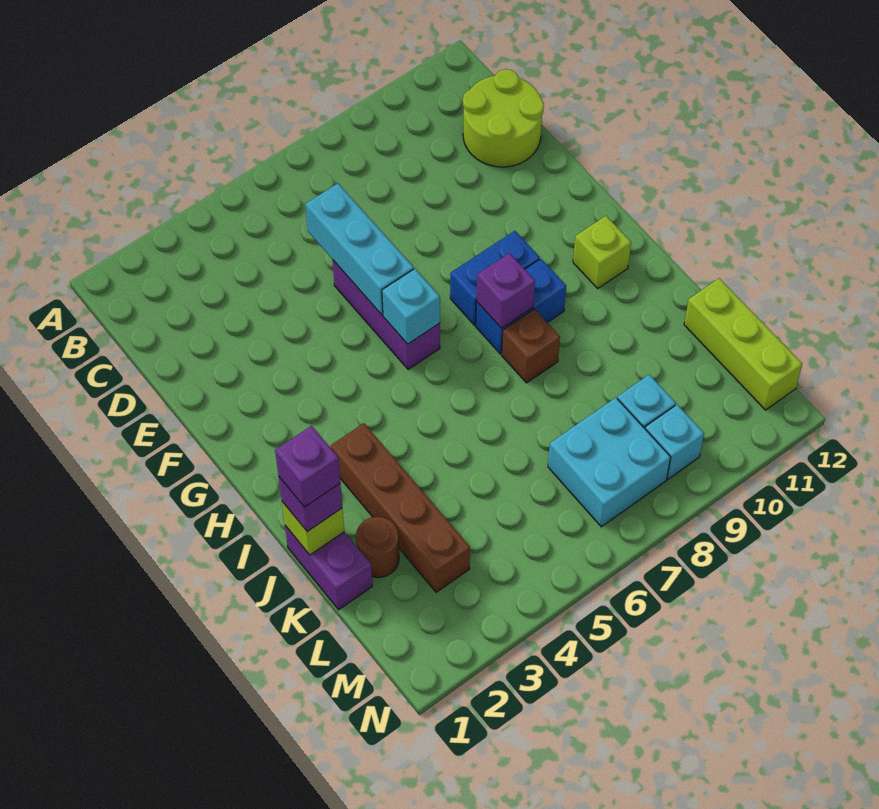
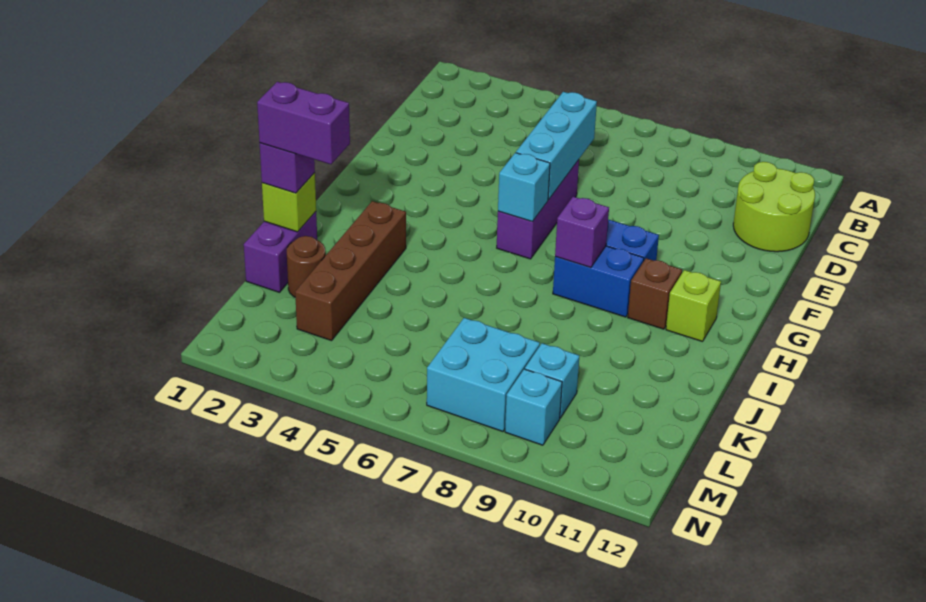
brown 1x1 brick [502,309,560,383] -> brown 1x1 brick moved to [628,258,682,329]
purple 1x1 brick [275,426,340,507] -> purple 1x2 brick [257,82,350,164]
lime 1x3 brick [684,278,802,410] -> none

